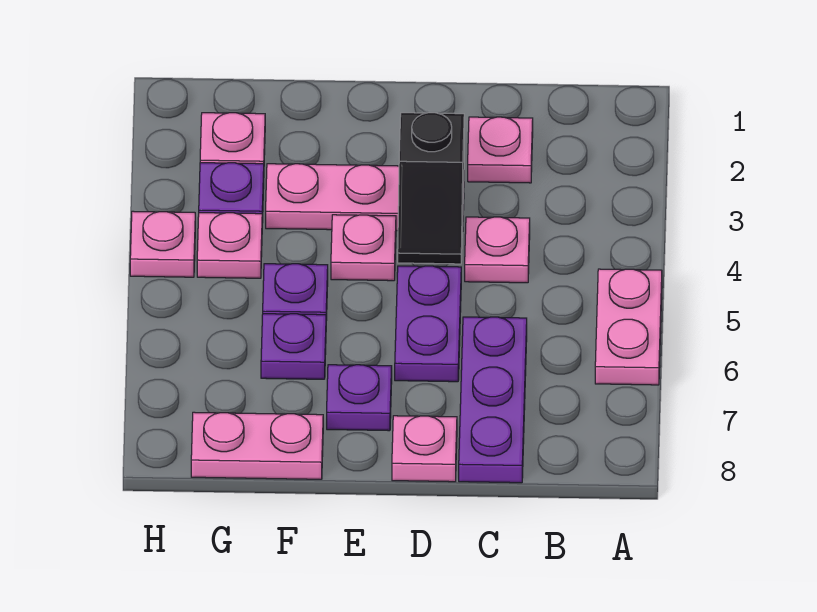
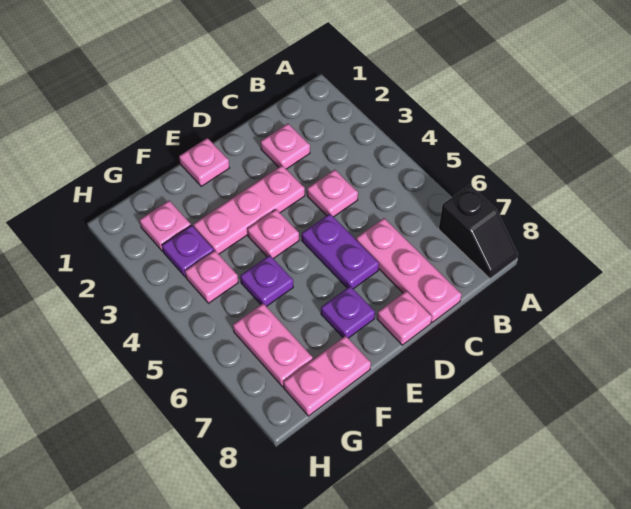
pink 1x2 plate [595,269,662,385] -> pink 1x2 plate moved to [233,304,313,387]
purple 1x3 plate [459,317,527,483] -> pink 1x3 plate [356,218,461,322]
black 1x2 slope [398,113,464,264] -> black 1x2 slope moved to [439,185,518,279]
purple 1x1 plate [261,314,326,379] -> none
pink 1x1 plate [130,211,195,277] -> pink 1x1 plate moved to [179,138,229,186]

